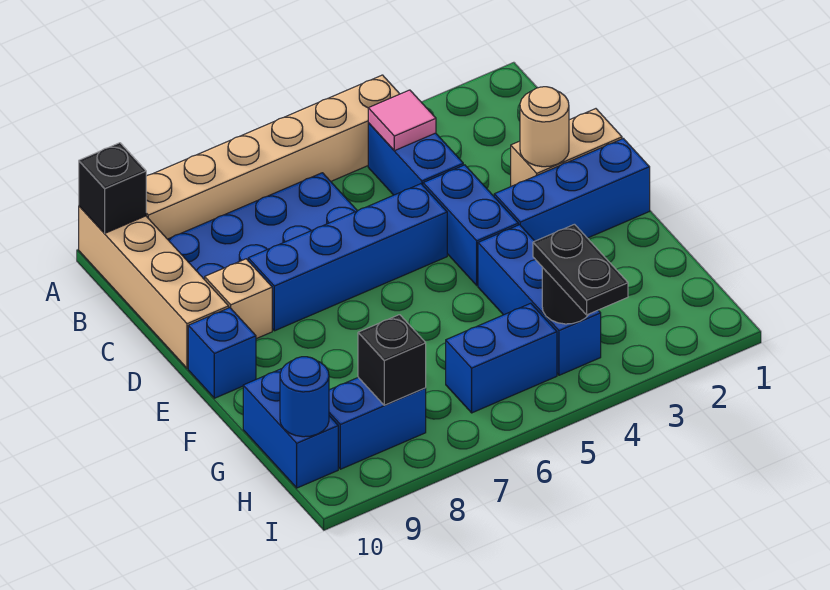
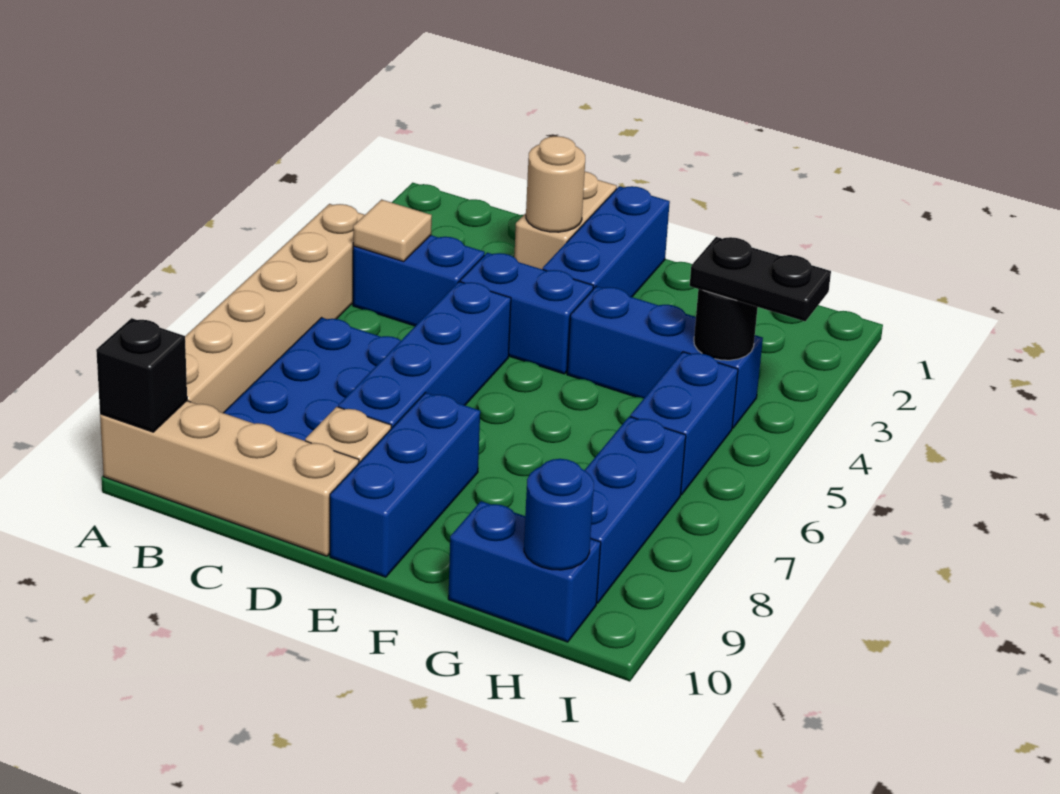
pink 1x1 tile [368,90,436,151] -> tan 1x1 tile [353,200,432,261]
blue 1x1 brick [188,308,256,398] -> blue 1x3 brick [330,393,480,577]
blue 1x2 brick [329,377,426,469] -> blue 1x3 brick [585,416,686,603]
black 1x1 brick [358,315,426,405] -> none

